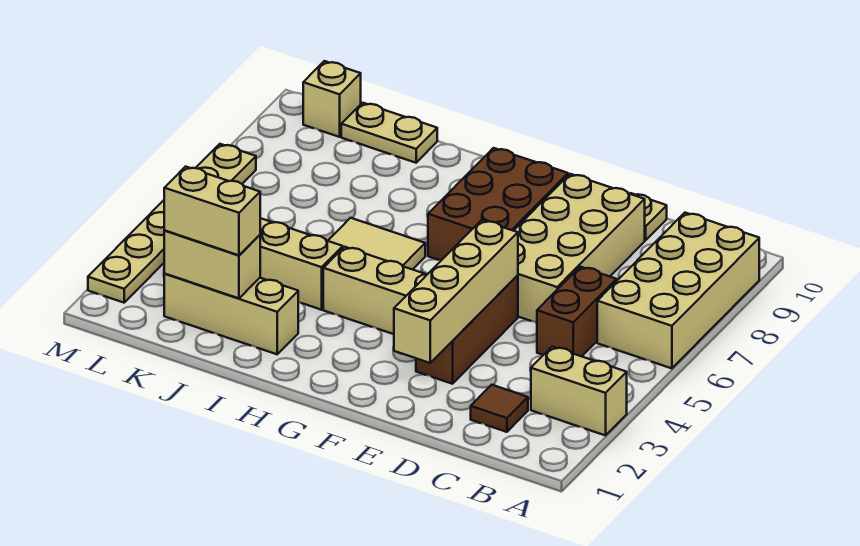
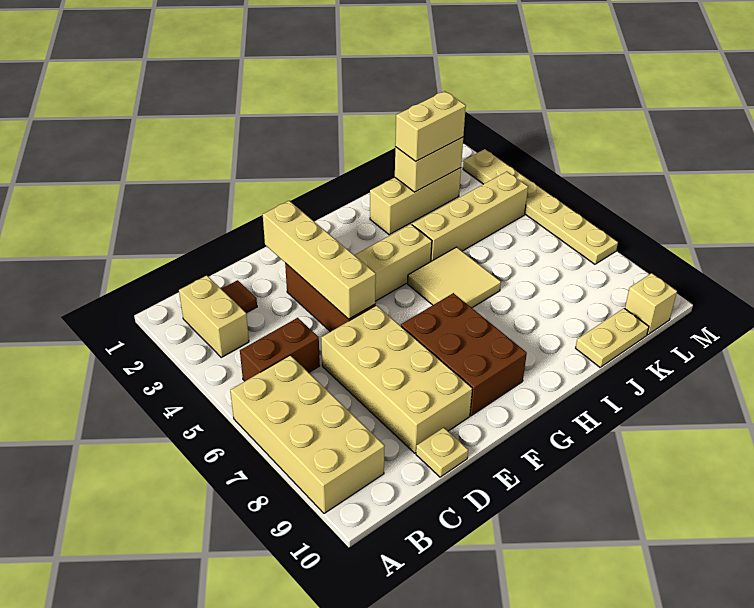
tan 1x2 brick [531,347,627,435] -> tan 1x2 brick turned to [179,275,249,357]
brown 1x2 brick [537,267,617,356] -> brown 1x2 brick turned to [240,318,320,381]

